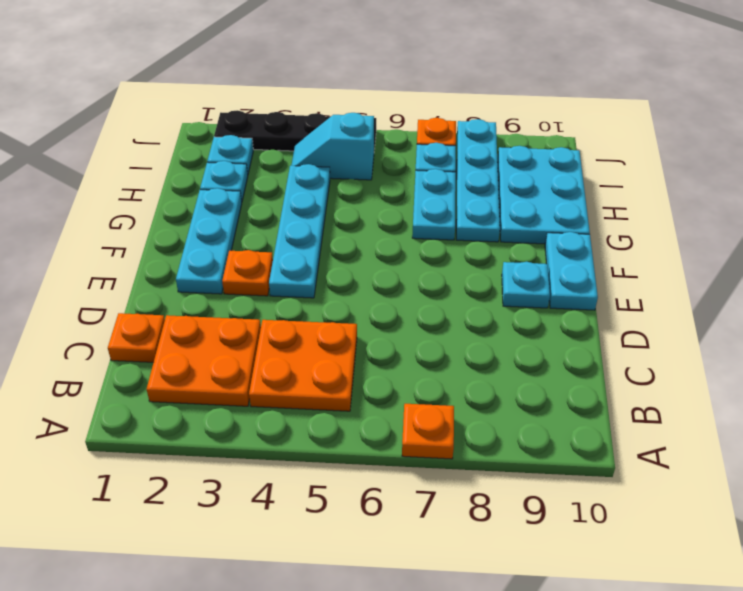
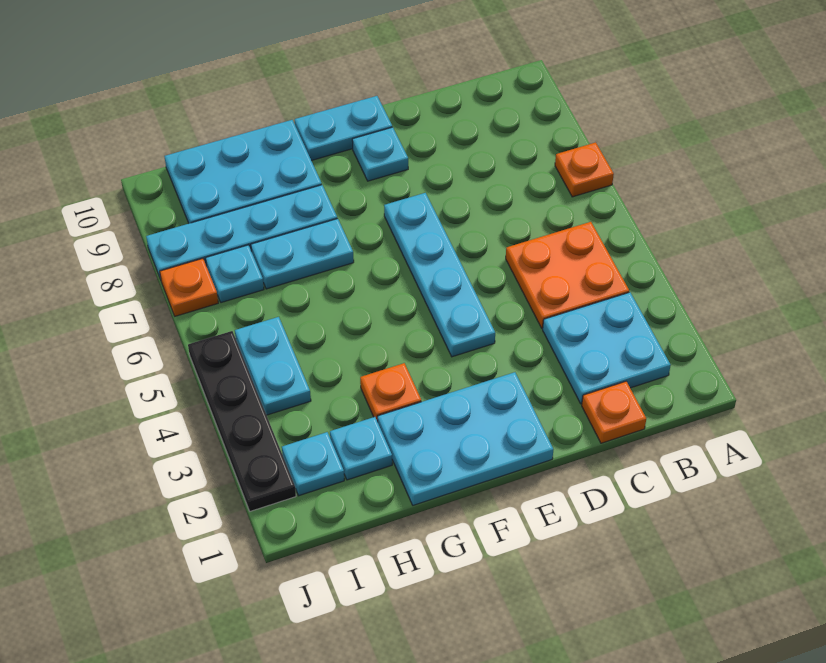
orange 2x2 plate [147,315,261,406] -> cyan 2x2 plate [543,292,671,404]
cyan 1x3 plate [176,188,242,294] -> cyan 2x3 plate [378,372,554,505]
orange 1x1 plate [222,250,273,296] -> orange 1x1 plate moved to [360,363,421,422]
cyan 1x4 plate [269,164,330,298] -> cyan 1x4 plate turned to [384,193,495,357]
cyan 1x2 slope [291,113,374,180] -> cyan 1x2 plate [235,317,311,415]

